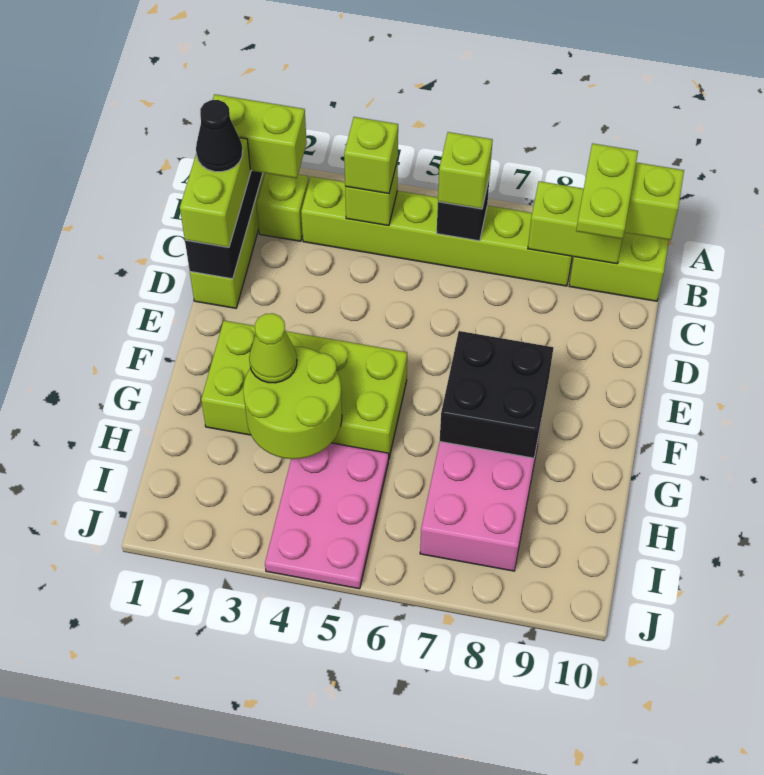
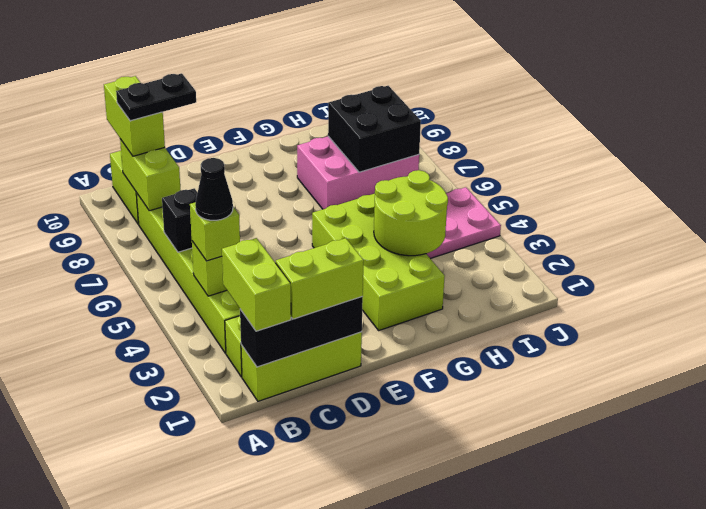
lime 1x1 brick [438,132,493,209] -> none
lime 1x2 plate [576,143,638,239] -> black 1x2 plate [116,73,196,121]
black 1x1 cone [196,100,243,172] -> black 1x1 cone moved to [195,158,233,220]
black 2x2 brick [440,331,554,458] -> black 2x2 brick moved to [328,86,421,172]
lime 1x1 cone [249,313,297,383] -> none

